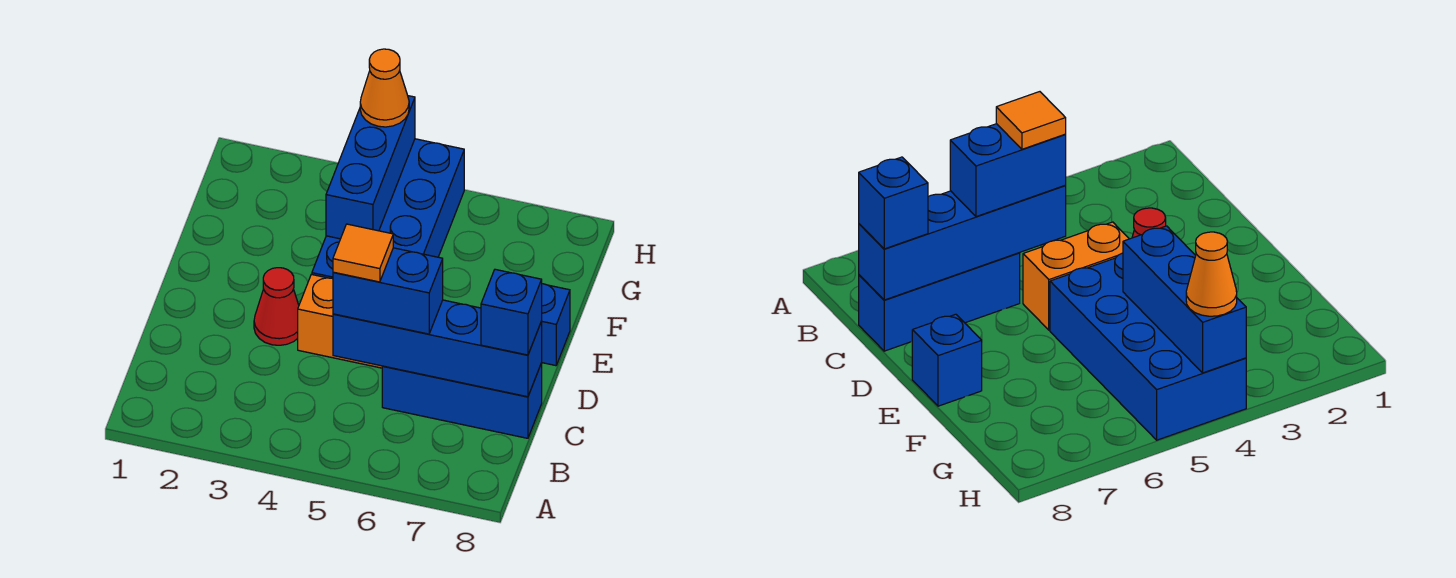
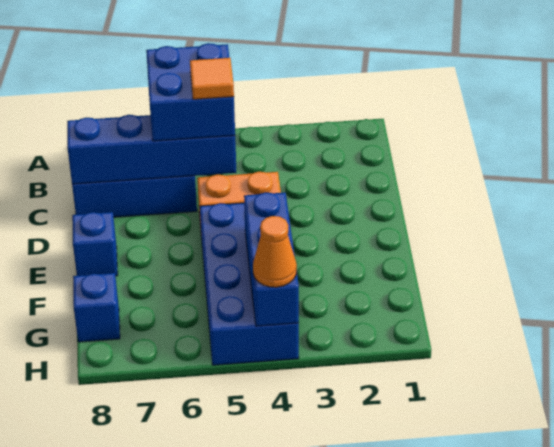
blue 1x2 brick [333,248,443,334] -> blue 2x2 brick [146,43,235,141]
blue 1x1 brick [481,269,542,355] -> blue 1x1 brick moved to [73,273,120,342]
red 1x1 cone [254,268,299,345] -> none

